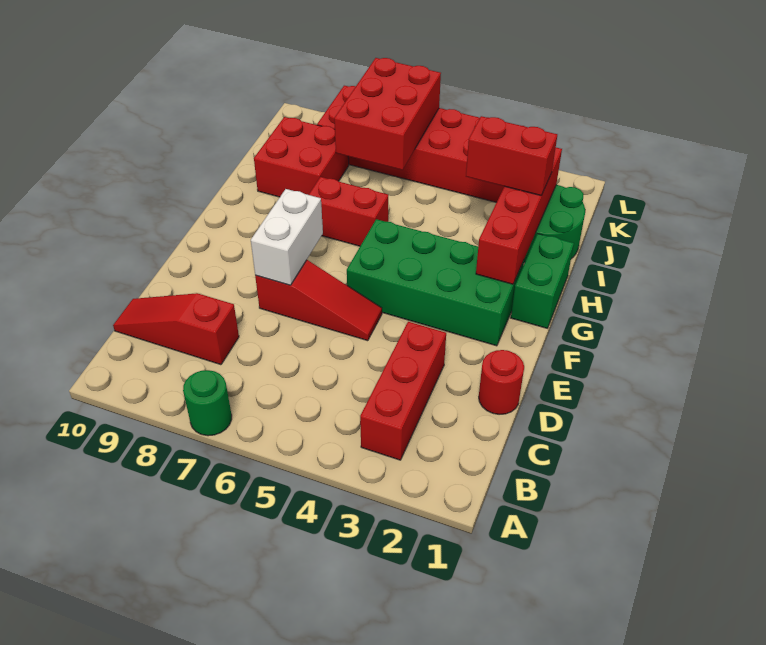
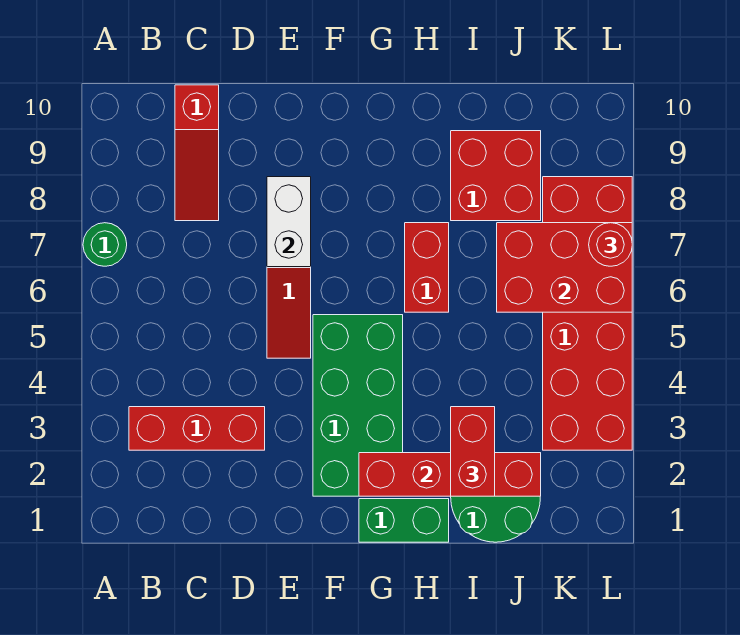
red 1x3 slope [113,293,239,365] -> red 1x3 slope turned to [175,85,219,221]
red 1x1 round brick [479,350,524,414] -> red 1x1 round brick moved to [589,223,632,266]
white 1x2 brick [251,189,323,285] -> white 1x2 brick turned to [267,177,311,267]

